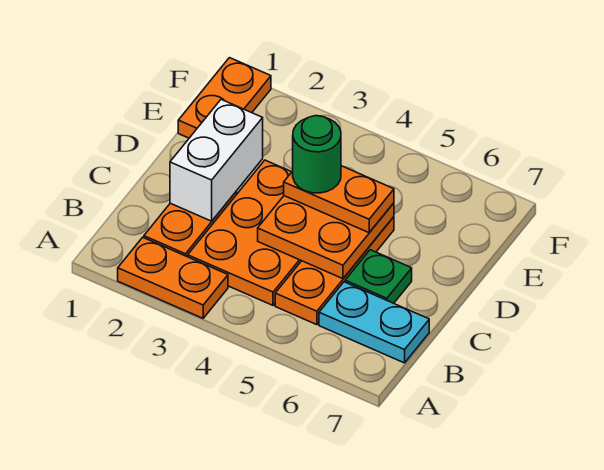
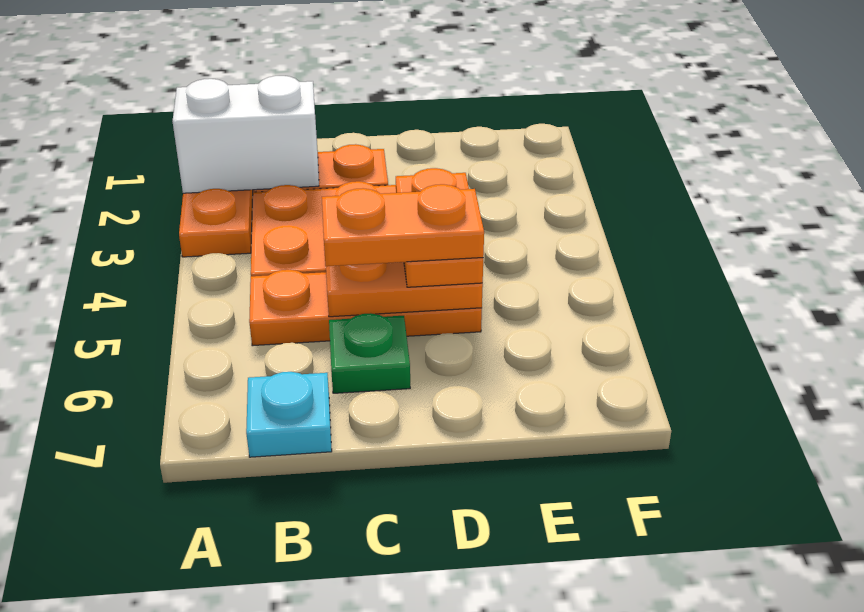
cyan 1x2 plate [319,282,429,363] -> cyan 1x1 plate [246,372,332,457]
white 1x2 brick [170,99,263,221] -> white 1x2 brick moved to [173,76,319,193]
green 1x1 round brick [293,116,341,193] -> none
orange 1x2 plate [178,58,271,138] -> orange 1x2 plate moved to [322,184,484,266]

